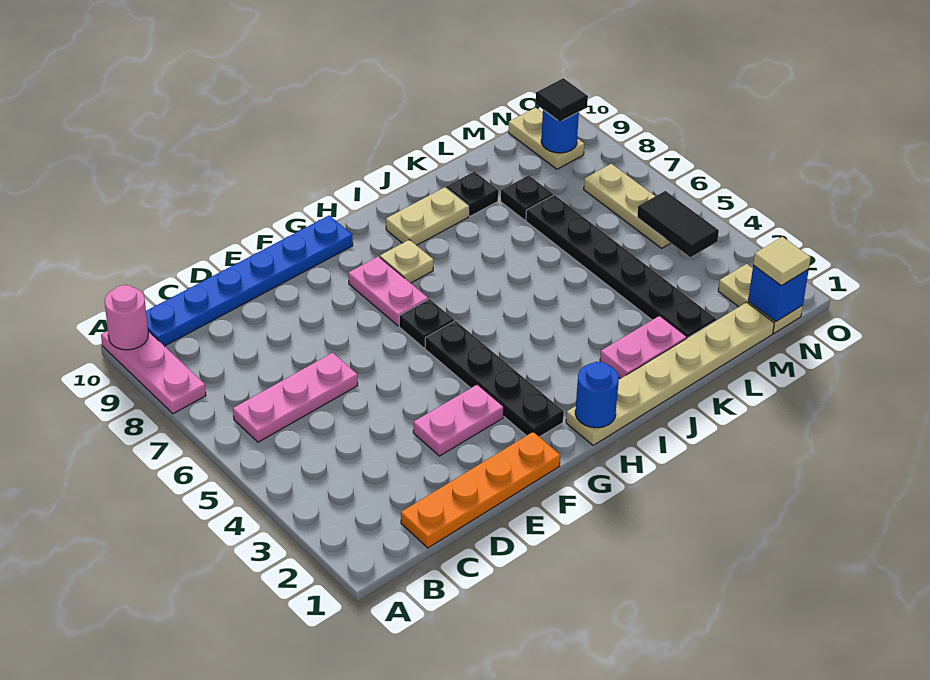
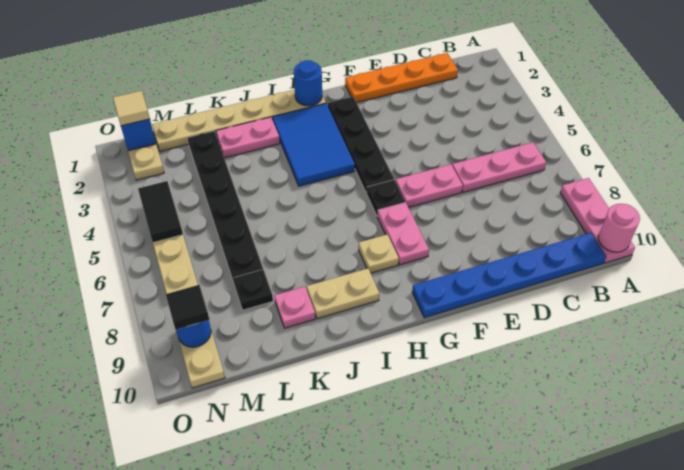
pink 1x2 plate [413,384,504,456] -> pink 1x2 plate moved to [396,164,463,207]
none -> blue 2x3 tile [273,103,355,186]
black 1x1 plate [446,172,498,216] -> pink 1x1 plate [274,287,315,328]

